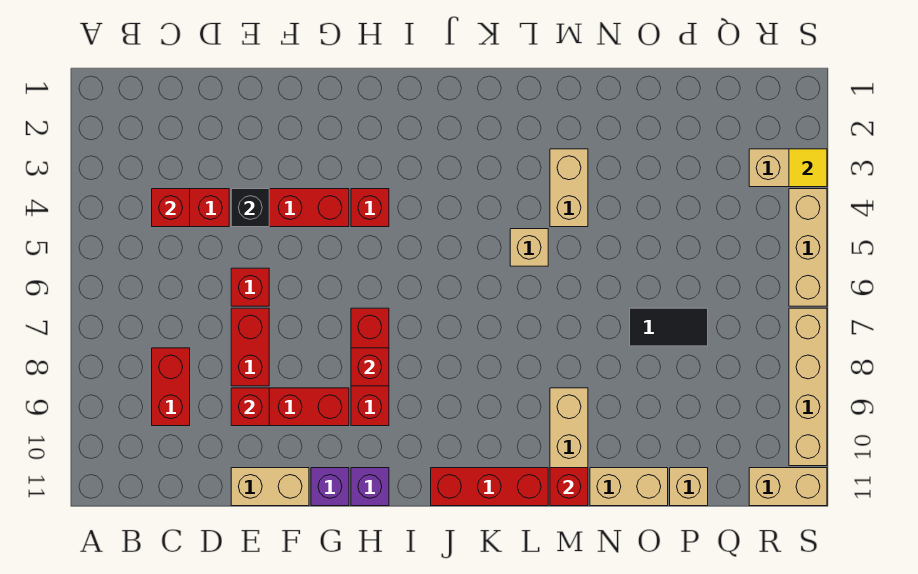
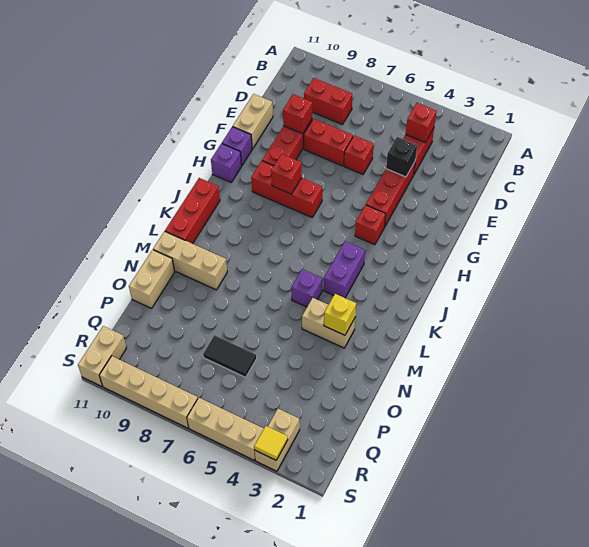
none -> purple 1x2 brick [324,241,365,298]
tan 1x1 brick [510,229,548,266] -> purple 1x1 brick [291,269,322,307]
none -> yellow 1x1 brick [324,294,356,335]
red 1x1 brick [550,468,588,506] -> none
black 1x2 tile [630,308,708,346] -> black 1x2 tile turned to [203,335,257,377]
tan 1x1 brick [670,468,708,506] -> none

